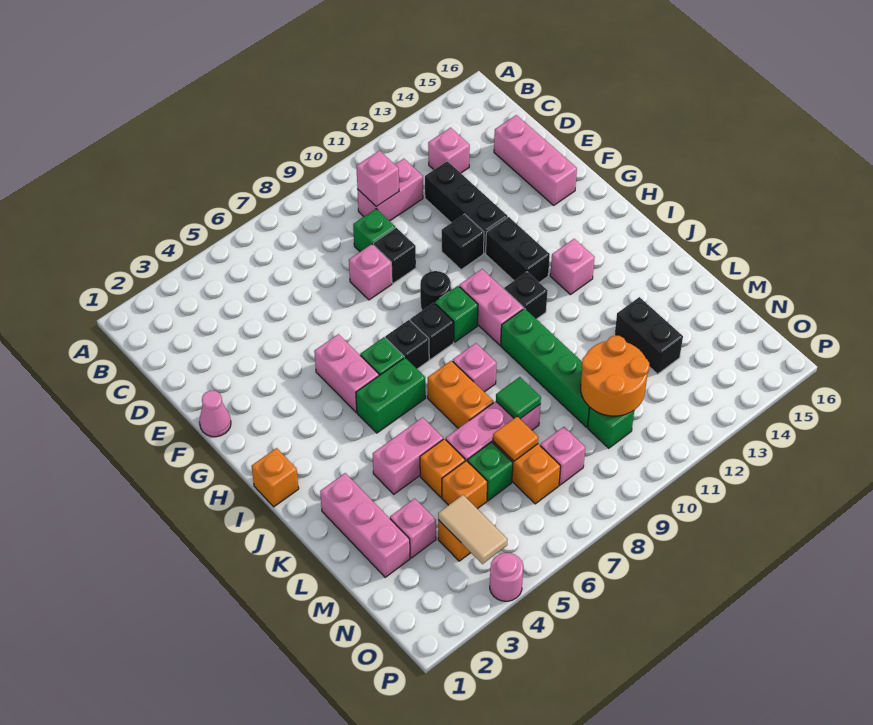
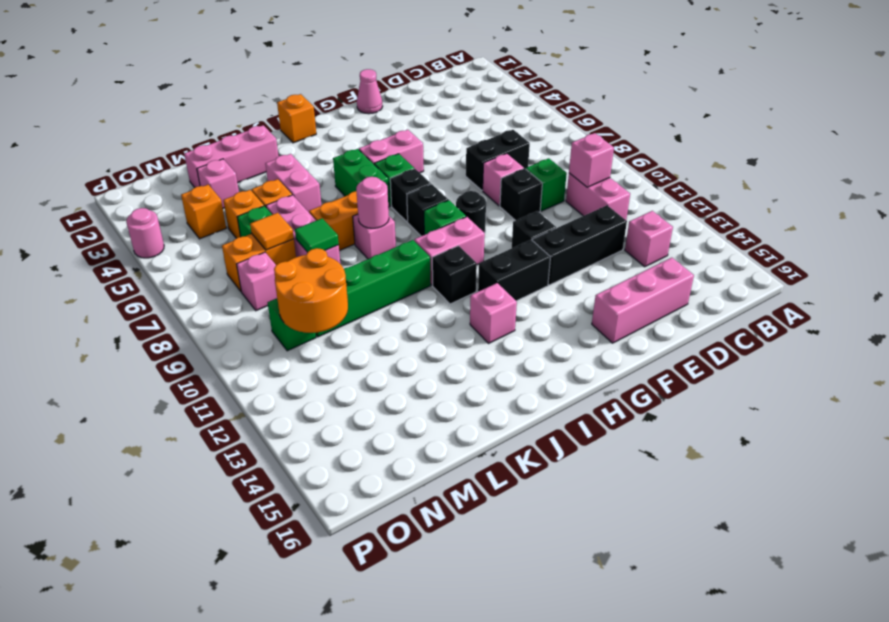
none -> pink 1x1 round brick [356,177,389,228]
black 1x2 brick [615,297,683,374] -> black 1x2 brick moved to [466,130,530,190]
tan 1x2 tile [438,495,508,564] -> none

